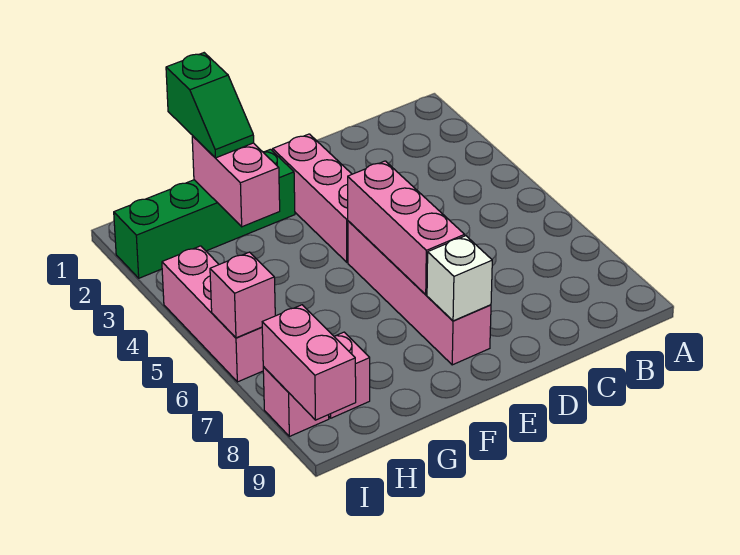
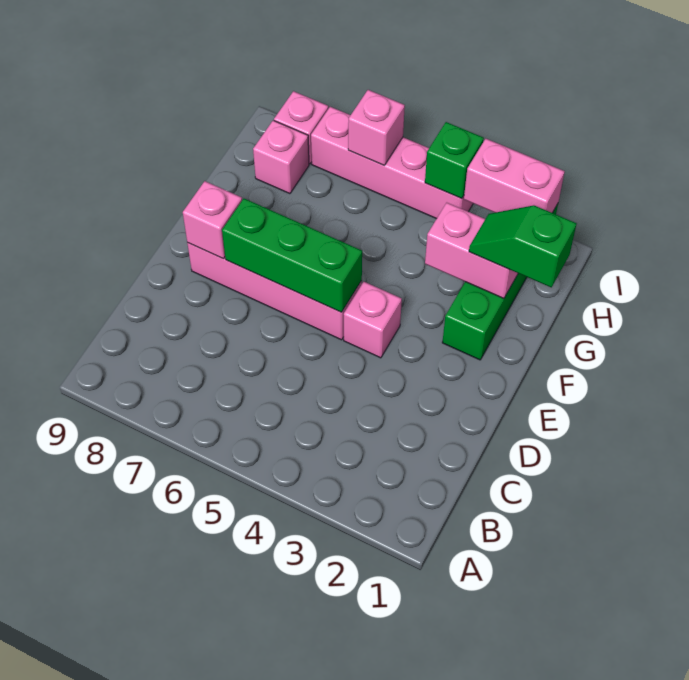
pink 1x3 brick [273,134,352,262] -> pink 1x1 brick [344,282,402,358]
pink 1x3 brick [348,161,465,295] -> green 1x3 brick [222,199,362,312]
white 1x1 brick [427,236,492,321] -> pink 1x1 brick [183,181,242,259]
pink 1x3 brick [162,246,264,382] -> pink 1x4 brick [311,107,473,219]
none -> green 1x1 brick [425,122,484,199]
pink 1x2 brick [262,305,356,420] -> pink 1x2 brick moved to [464,139,565,213]

